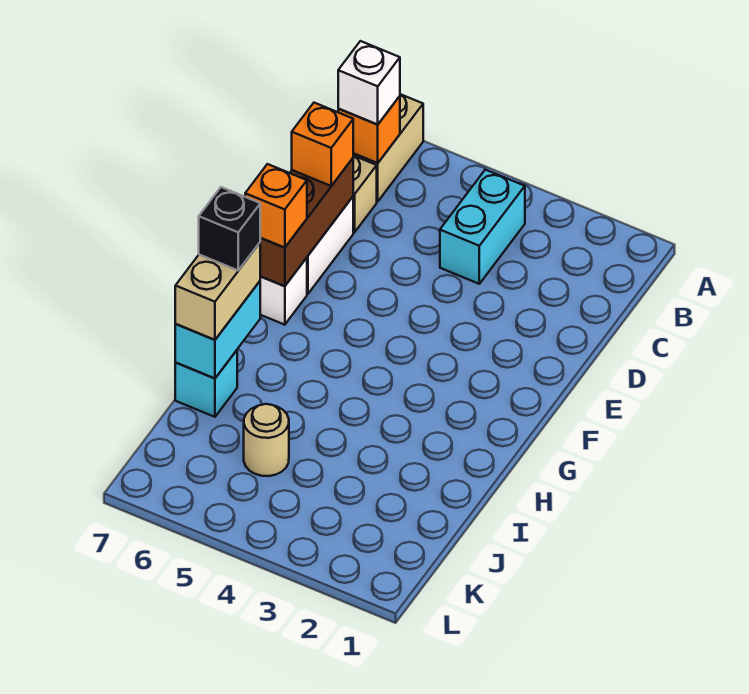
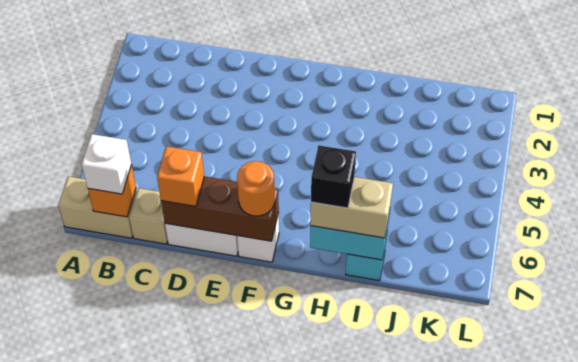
cyan 1x2 brick [440,170,525,284] -> none
orange 1x1 brick [245,164,307,248] -> orange 1x1 round brick [237,161,275,216]
tan 1x1 round brick [244,404,289,476] -> none

